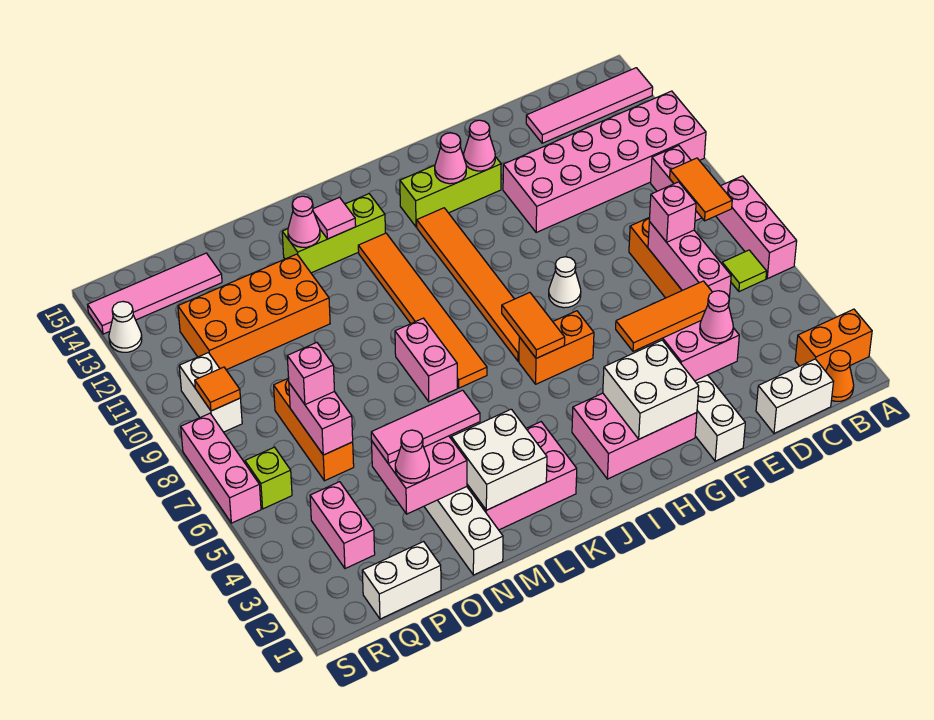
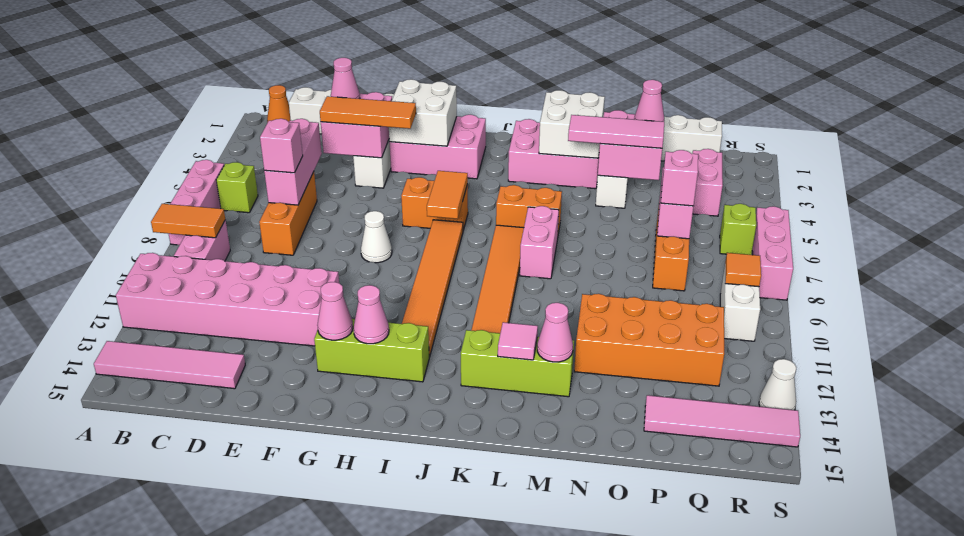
orange 1x2 brick [795,309,872,371] -> orange 1x2 brick moved to [496,185,562,239]
lime 1x1 tile [722,250,767,292] -> lime 1x1 brick [216,162,258,213]
orange 1x2 tile [670,158,732,221] -> orange 1x2 tile turned to [151,204,225,238]

